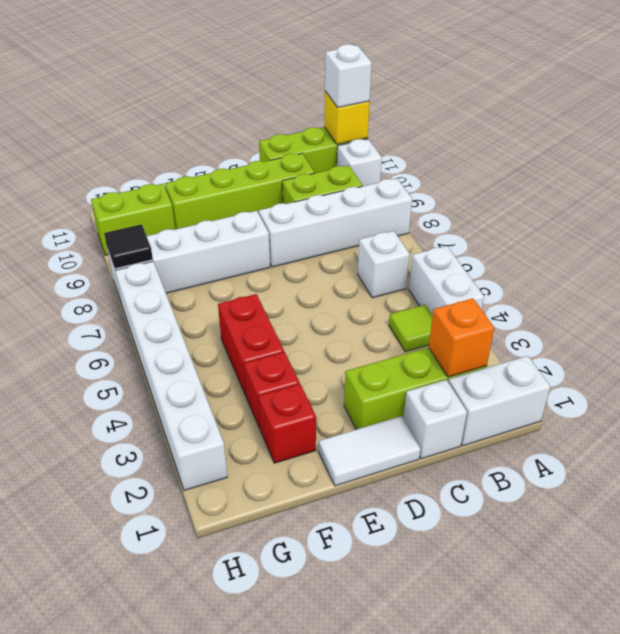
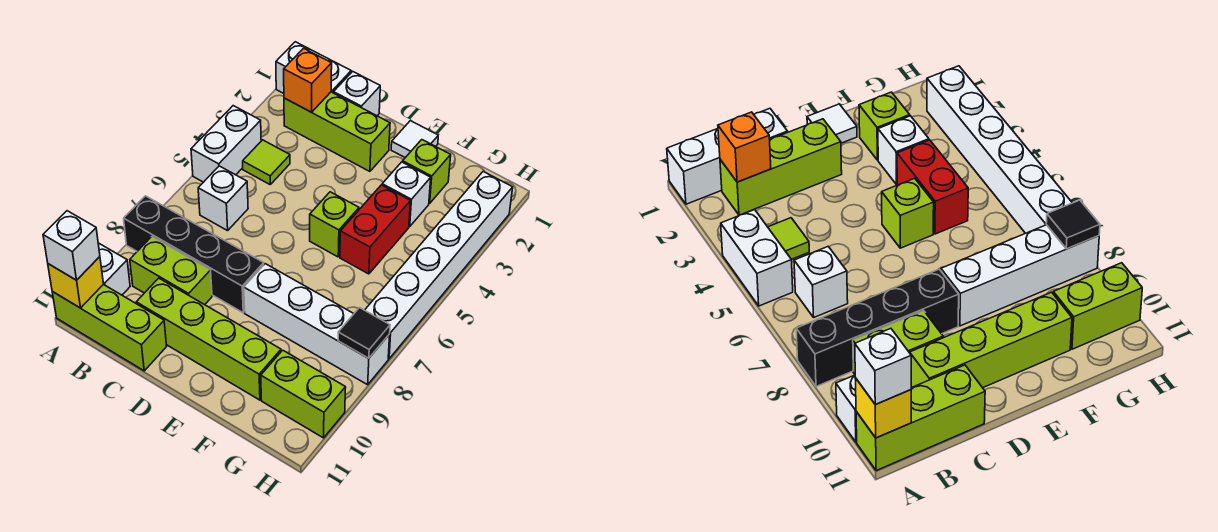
white 1x4 brick [259,179,412,267] -> black 1x4 brick [124,196,264,313]
white 1x2 tile [319,416,420,486] -> white 1x1 tile [391,121,438,158]
none -> lime 1x1 brick [310,192,359,257]
red 1x1 brick [258,384,316,463] -> lime 1x1 brick [403,140,451,203]
red 1x1 brick [244,352,300,428] -> white 1x1 brick [382,162,431,226]

